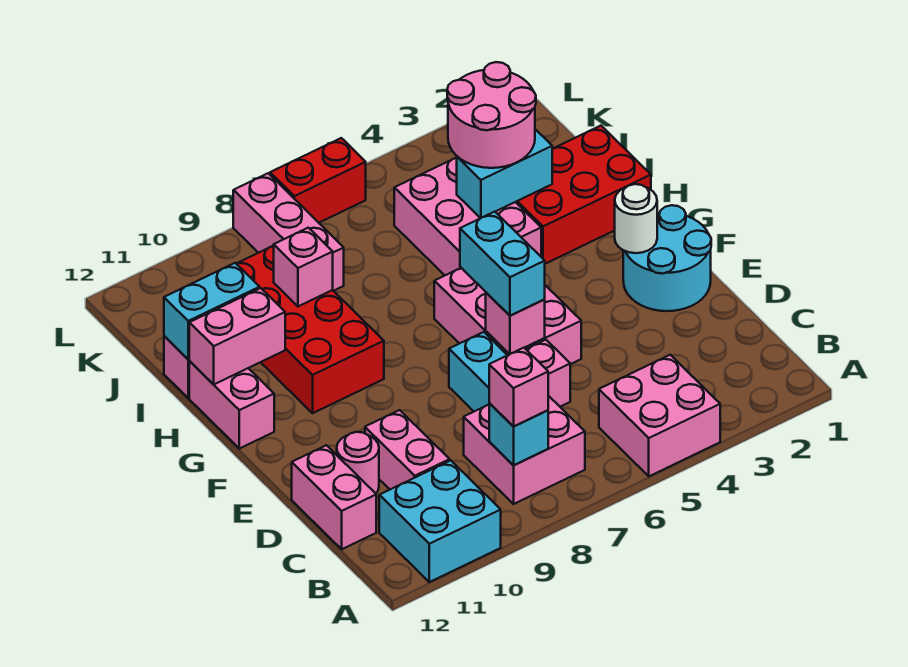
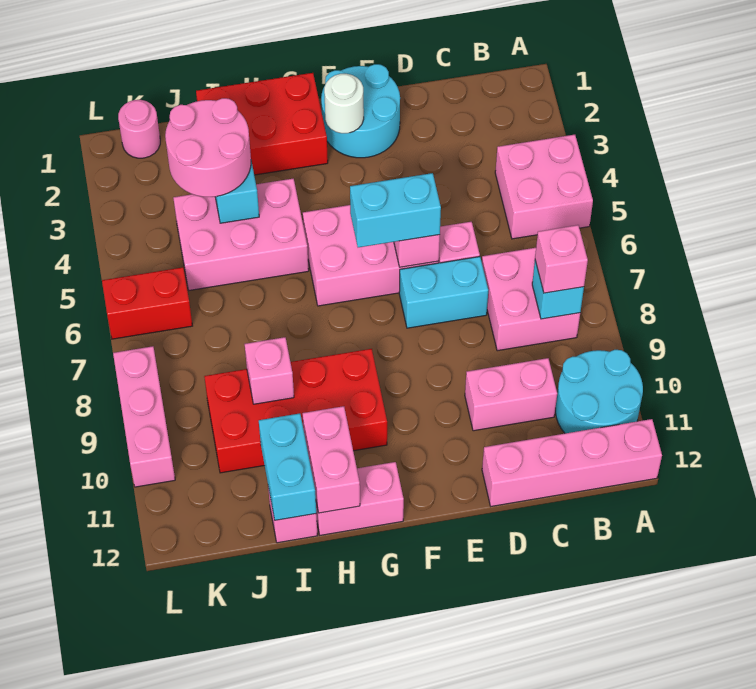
cyan 2x2 brick [379,460,501,582] -> cyan 2x2 round brick [556,350,643,433]
pink 1x2 brick [292,445,376,549] -> pink 1x4 brick [482,419,662,506]
pink 1x1 round brick [337,432,379,493] -> pink 1x1 round brick moved to [118,100,160,158]
red 2x3 brick [516,126,651,264] -> red 2x3 brick turned to [196,73,328,175]
pink 1x3 brick [233,173,344,291] -> pink 1x3 brick turned to [113,346,175,487]
red 1x2 brick [270,138,366,223] -> red 1x2 brick turned to [102,267,192,339]

